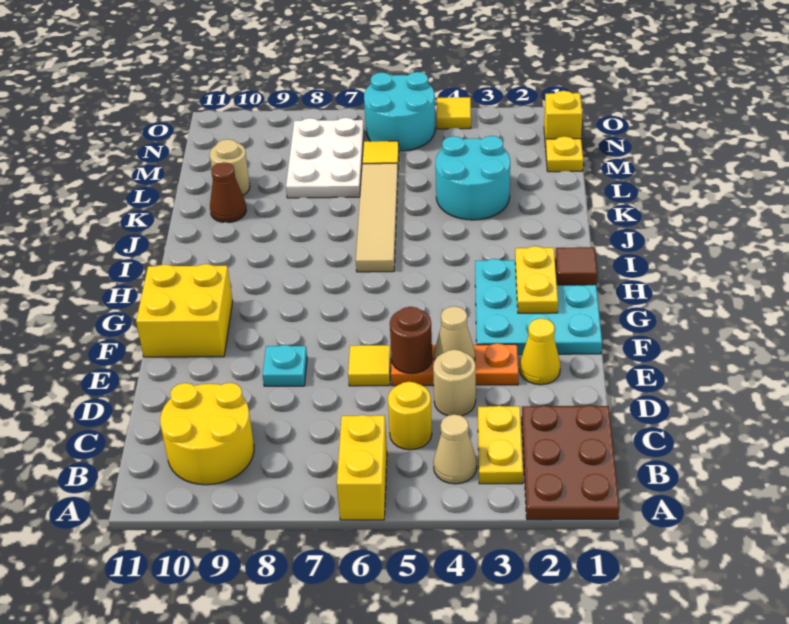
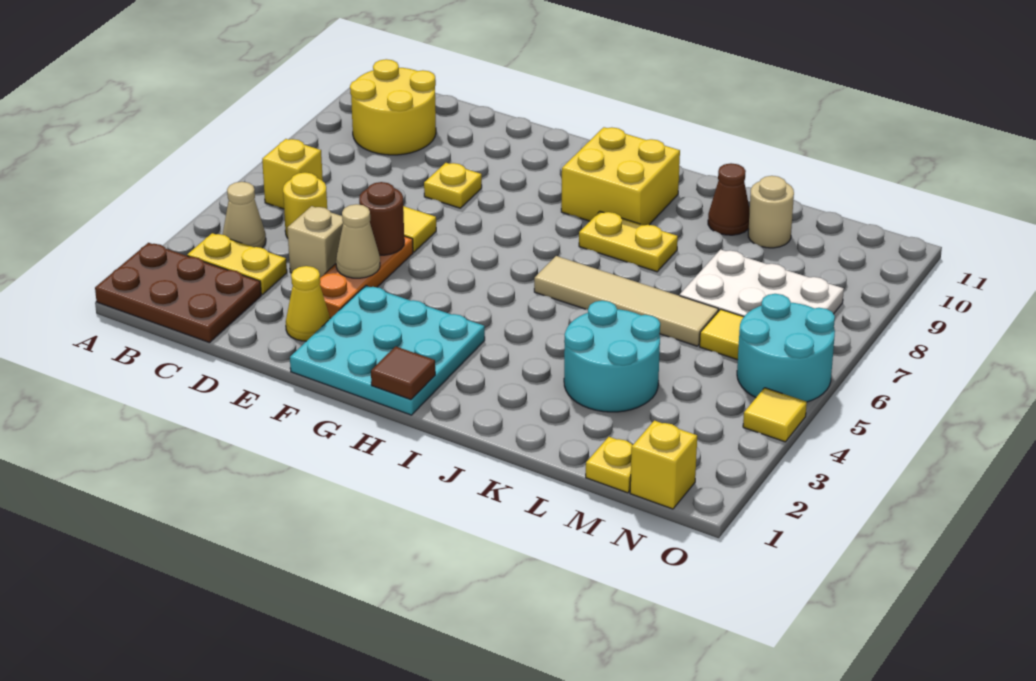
yellow 1x2 brick [337,415,387,520] -> yellow 1x1 brick [262,139,323,209]
tan 1x1 round brick [433,349,476,416] -> tan 1x1 brick [287,206,343,278]
cyan 1x1 plate [263,345,307,386] -> yellow 1x1 plate [424,163,482,208]
yellow 2x2 brick [136,264,233,357] -> yellow 2x2 brick moved to [561,127,680,225]
yellow 1x2 plate [515,246,558,313] -> yellow 1x2 plate moved to [579,211,678,272]

